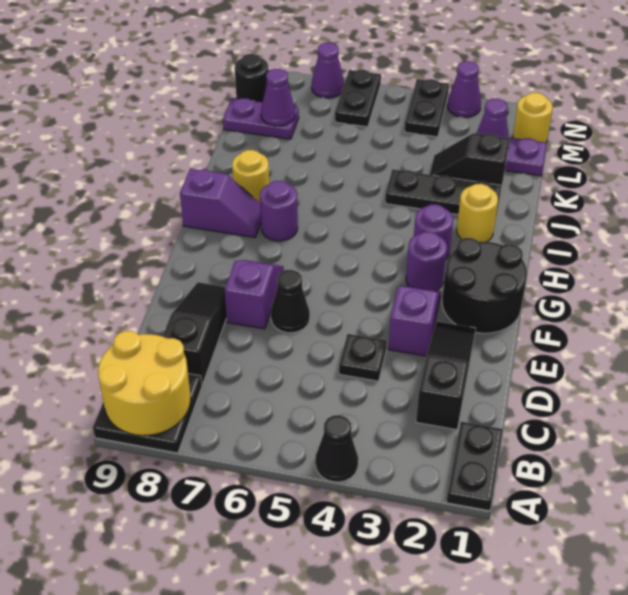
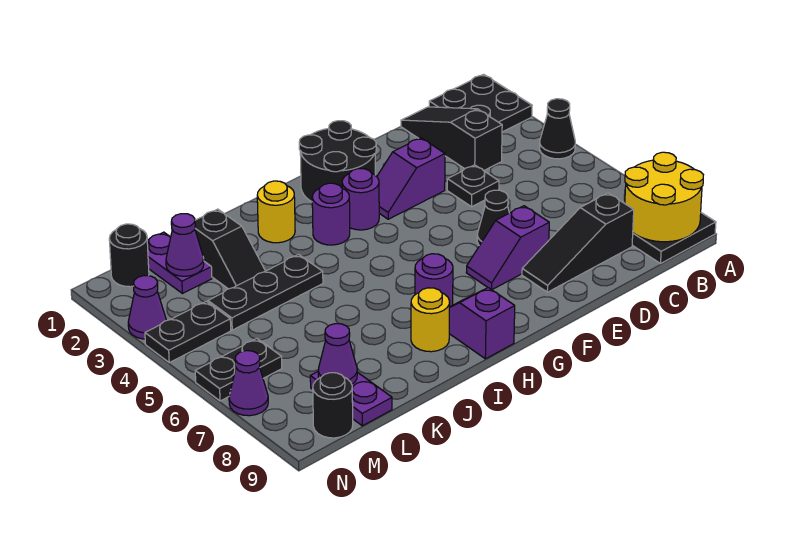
black 1x2 plate [446,422,503,511] -> black 2x2 plate [429,75,532,132]
black 1x3 slope [416,322,476,430] -> black 1x3 slope turned to [401,107,502,171]
black 1x3 plate [385,169,502,220] -> black 1x3 plate turned to [208,254,323,330]
yellow 1x1 round brick [513,93,553,143] -> black 1x1 round brick [109,224,149,287]

